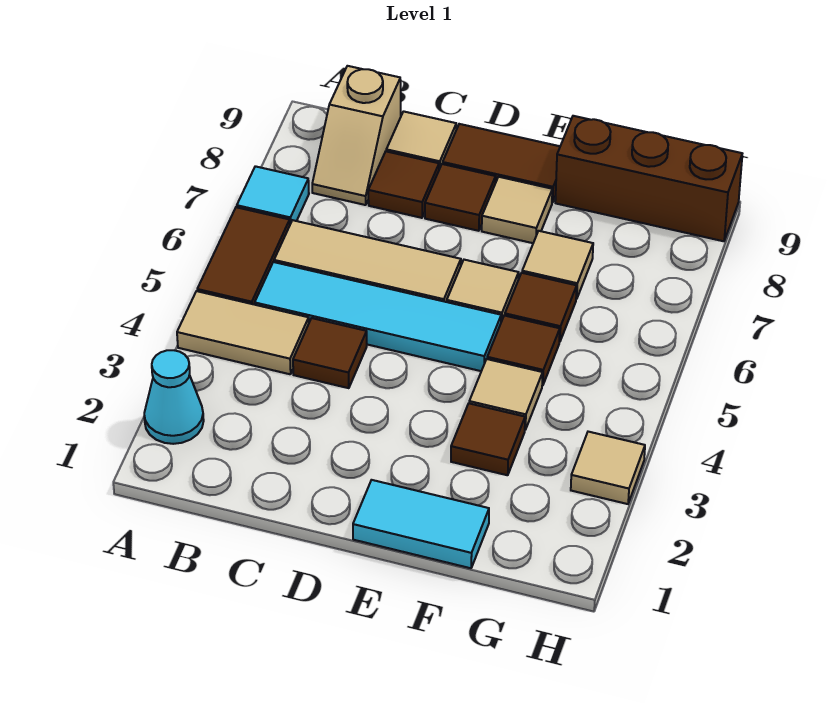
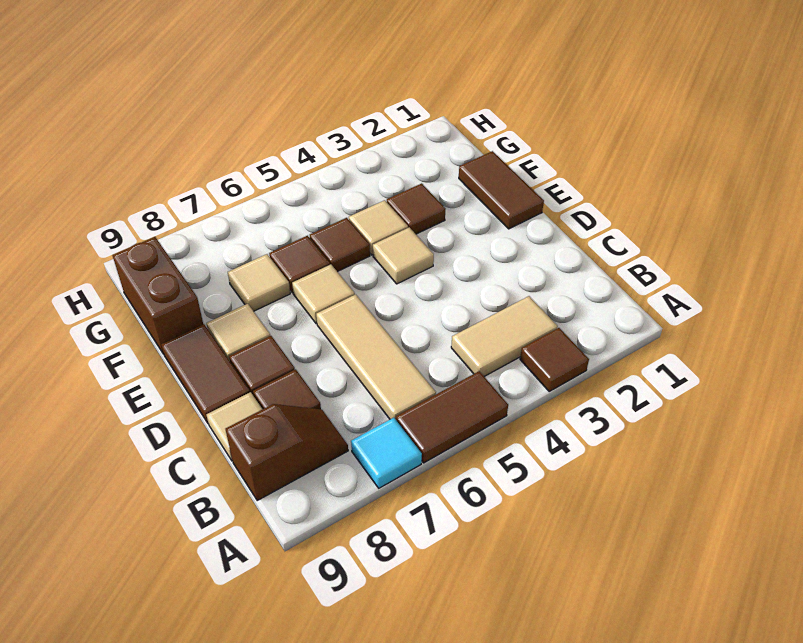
cyan 1x1 cone [144,350,204,444] -> none
tan 1x2 tile [177,291,309,374] -> tan 1x2 tile turned to [451,296,558,377]
cyan 1x4 tile [255,262,501,371] -> none
tan 1x2 slope [312,66,401,205] -> brown 1x2 slope [226,404,348,501]
brown 1x1 tile [293,318,367,388] -> brown 1x1 tile moved to [520,328,589,391]
cyan 1x2 tile [353,480,489,568] -> brown 1x2 tile [459,151,544,229]
brown 1x3 brick [555,116,742,241] -> brown 1x2 brick [112,237,203,354]
tan 1x1 tile [571,432,645,504] -> tan 1x1 tile moved to [373,227,434,284]

